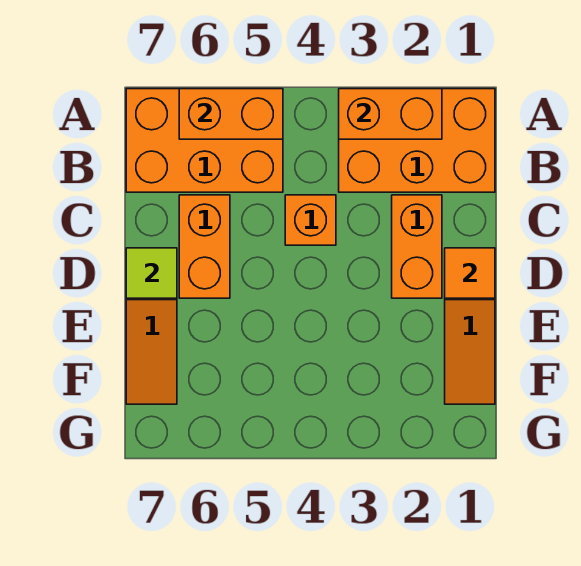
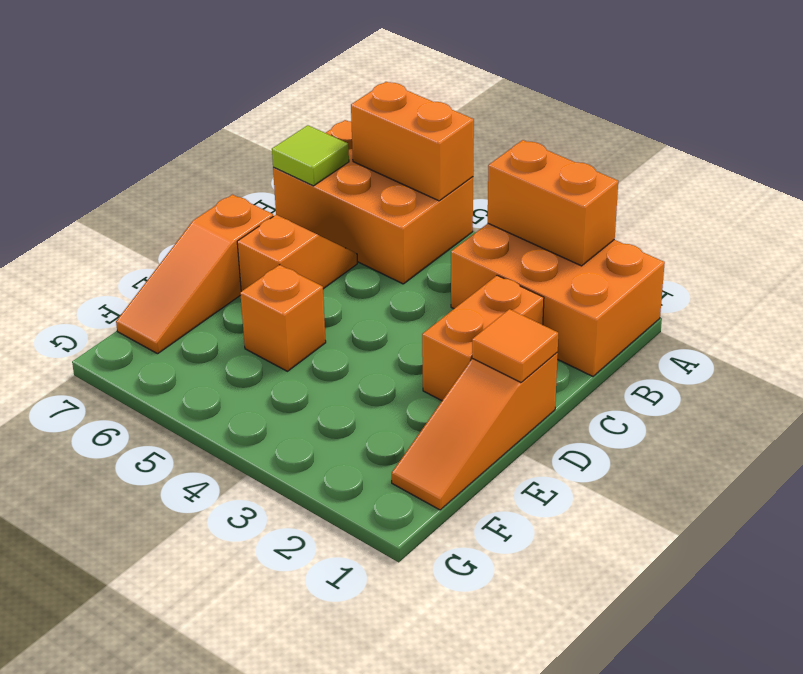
orange 1x1 brick [285,195,336,245] -> orange 1x1 brick moved to [240,265,326,371]
orange 1x2 brick [179,195,230,298] -> orange 1x2 slope [237,215,357,291]
lime 1x1 tile [126,248,177,298] -> lime 1x1 tile moved to [272,125,349,186]

